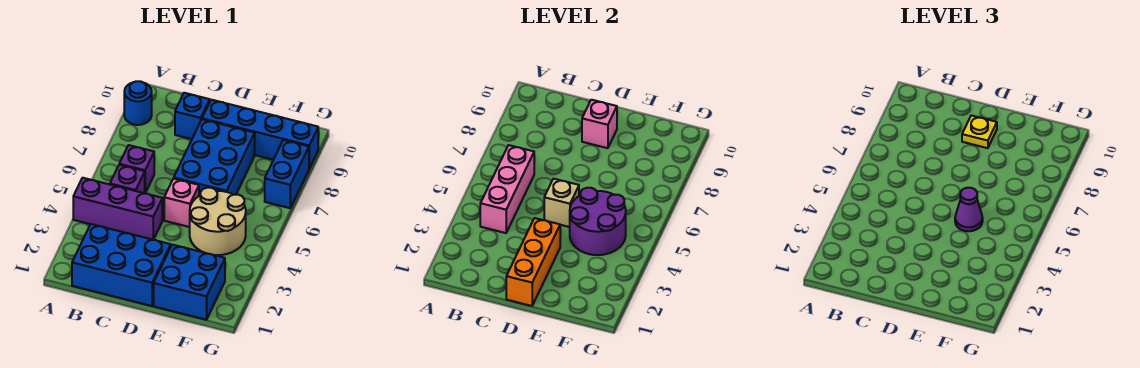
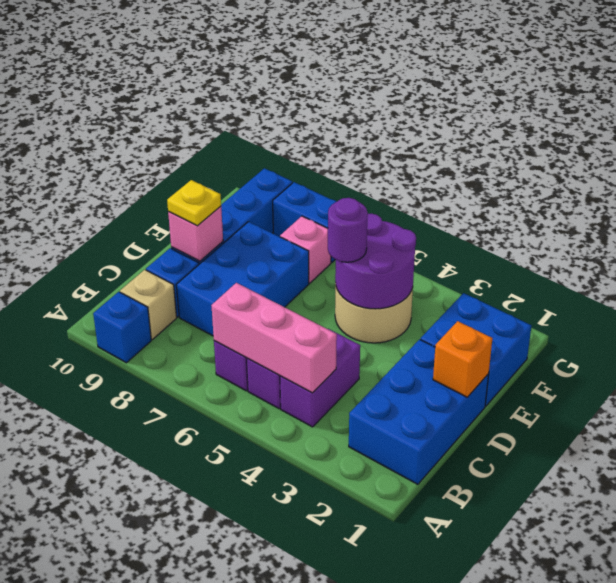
purple 1x3 brick [73,178,162,240] -> purple 1x2 brick [280,329,360,427]
blue 1x1 round brick [124,81,152,125] -> blue 1x1 brick [93,292,151,363]
orange 1x3 brick [506,218,560,306] -> orange 1x1 brick [433,321,493,397]
pink 1x1 brick [164,179,199,227] -> pink 1x1 brick moved to [280,216,331,283]
tan 1x1 brick [544,179,579,227] -> tan 1x1 brick moved to [120,270,177,340]
blue 2x3 brick [174,119,255,196] -> blue 2x3 brick turned to [176,222,309,336]
purple 1x1 cone [955,188,983,231] -> purple 1x1 round brick [328,198,368,262]

